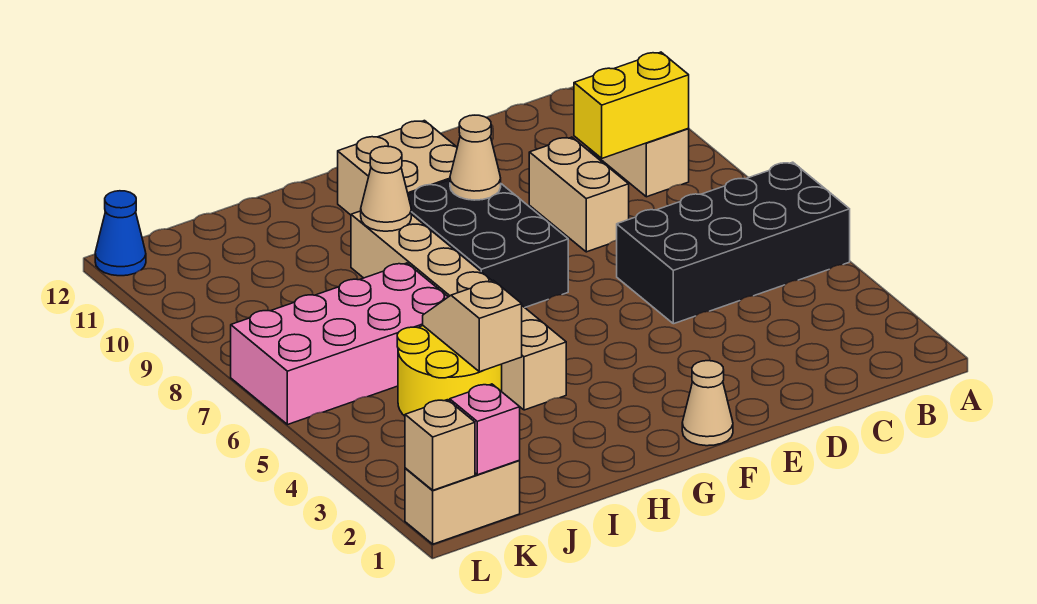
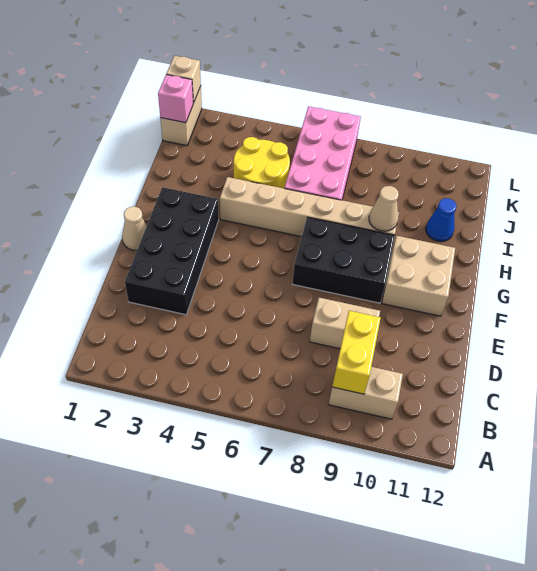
black 2x4 brick [617,162,850,324] -> black 2x4 brick moved to [125,187,218,315]
tan 1x1 cone [450,115,501,200] -> none
tan 1x2 slope [423,280,522,372] -> none
blue 1x1 cone [95,191,146,276] -> blue 1x1 cone moved to [426,198,457,241]

